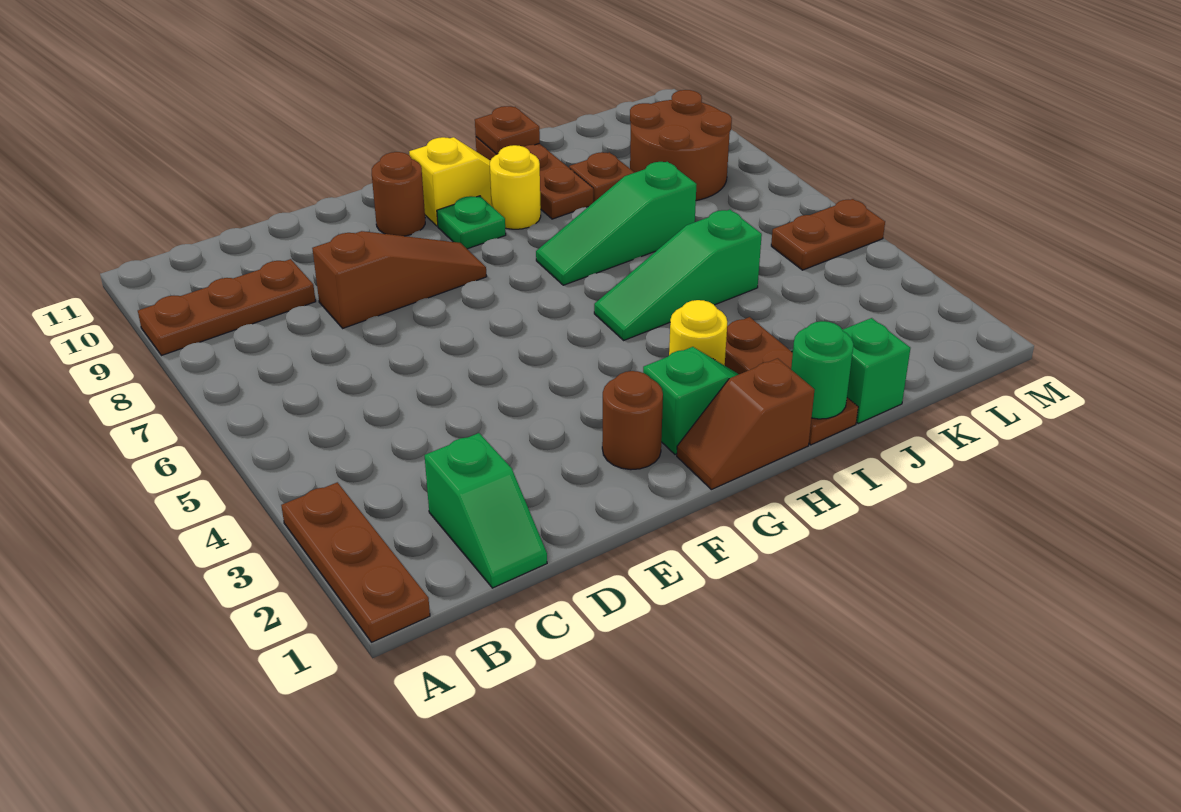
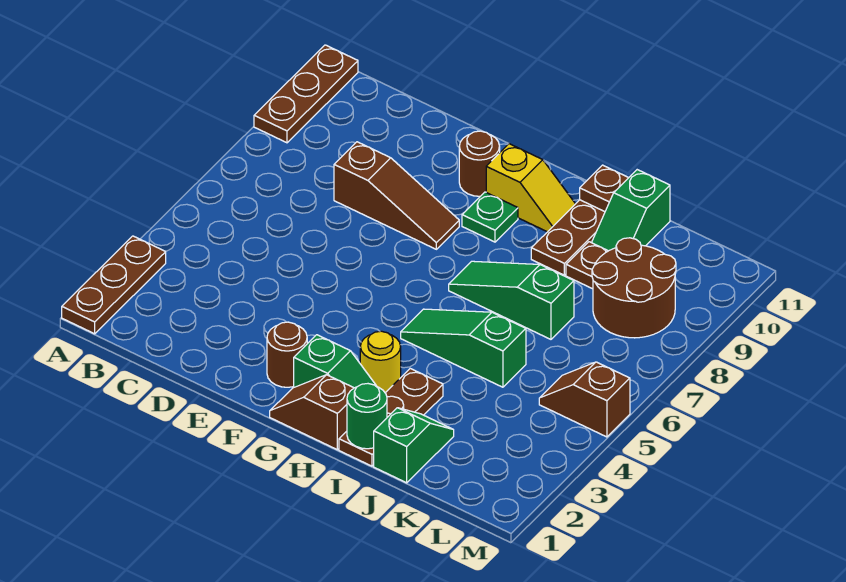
brown 1x3 plate [138,259,316,356] -> brown 1x3 plate turned to [254,45,358,143]
green 1x2 slope [424,433,547,588] -> green 1x2 slope moved to [592,170,670,251]
yellow 1x1 round brick [490,145,541,229] -> none
brown 1x2 plate [771,199,885,270] -> brown 1x2 slope [539,362,630,437]

